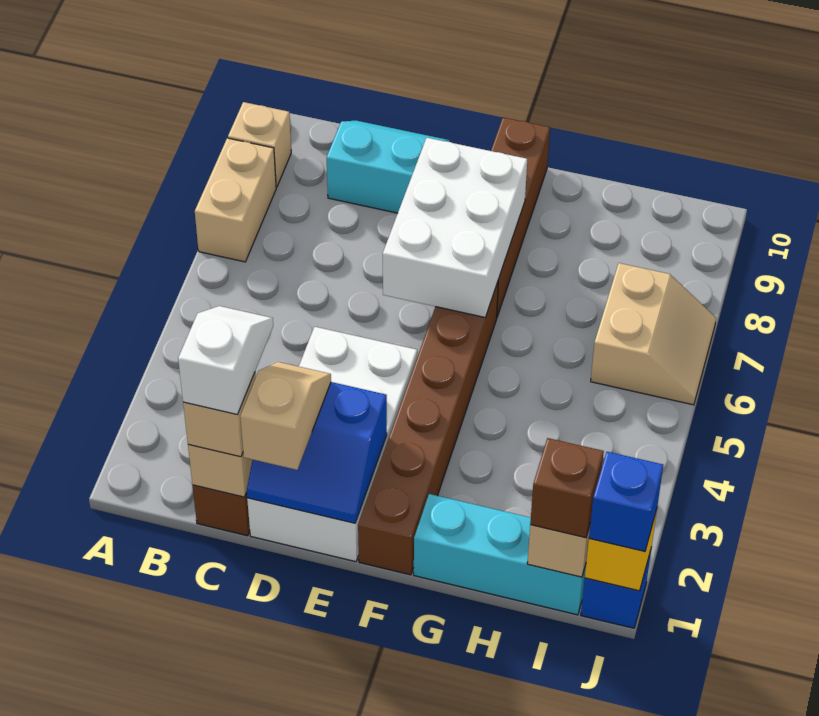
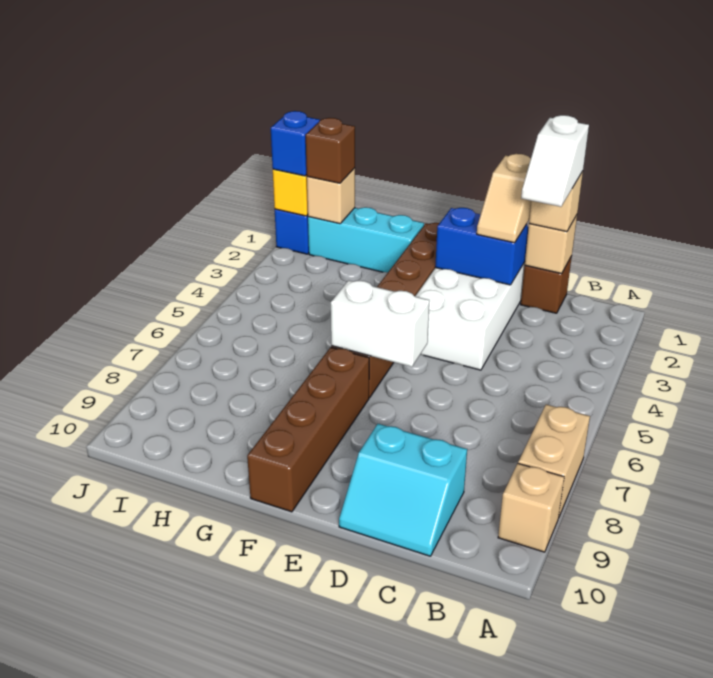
white 2x3 brick [383,138,527,317] -> white 1x2 brick [331,280,429,367]
tan 2x2 slope [591,263,716,405] -> none

